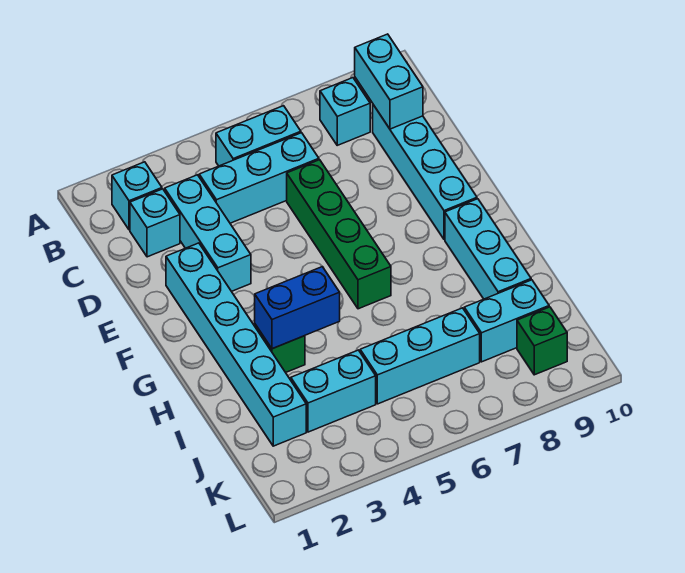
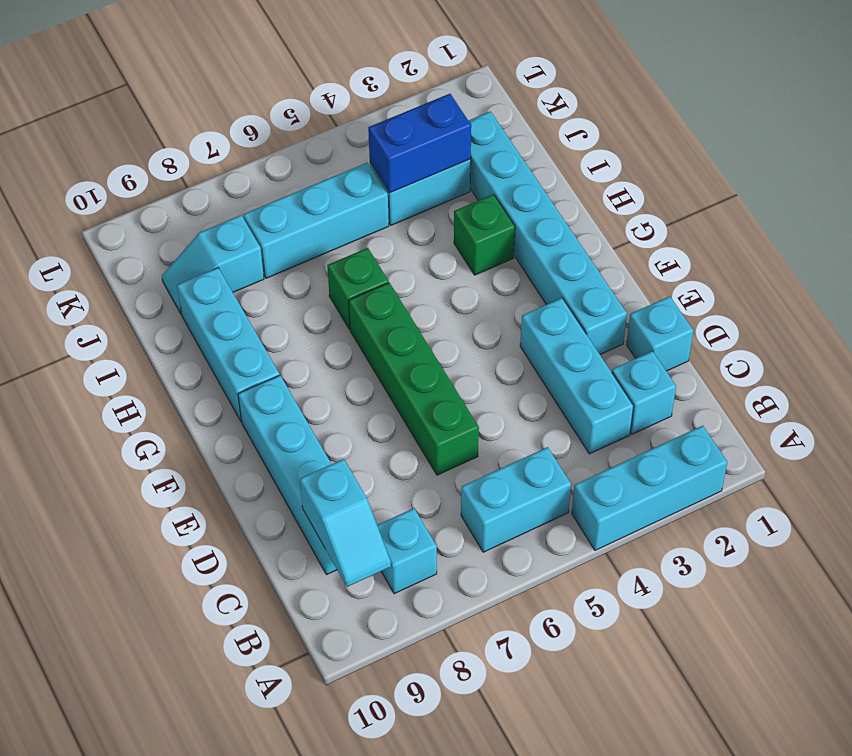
cyan 1x1 brick [112,162,162,230] -> cyan 1x1 brick moved to [626,296,693,371]
cyan 1x2 brick [355,34,423,129] -> cyan 1x2 slope [300,459,391,587]
cyan 1x3 brick [199,133,319,223] -> cyan 1x3 brick moved to [572,426,727,550]
blue 1x2 brick [255,267,340,349] -> blue 1x2 brick moved to [368,94,471,193]
cyan 1x2 brick [464,280,549,362] -> cyan 1x2 slope [162,215,264,313]
green 1x1 brick [517,307,567,375] -> green 1x1 brick moved to [327,248,389,329]

